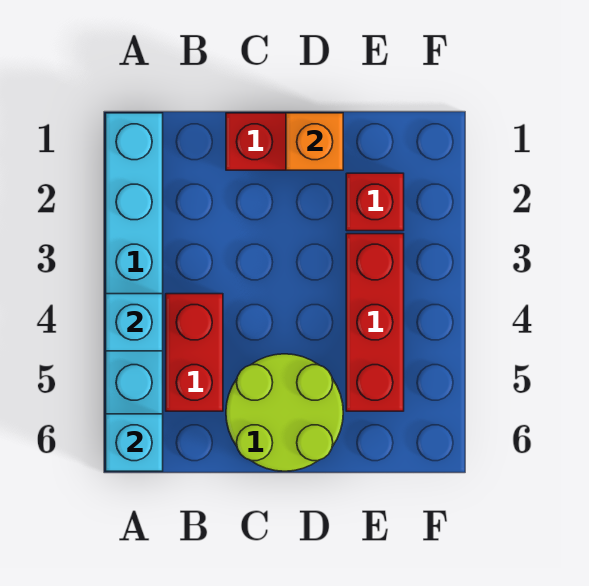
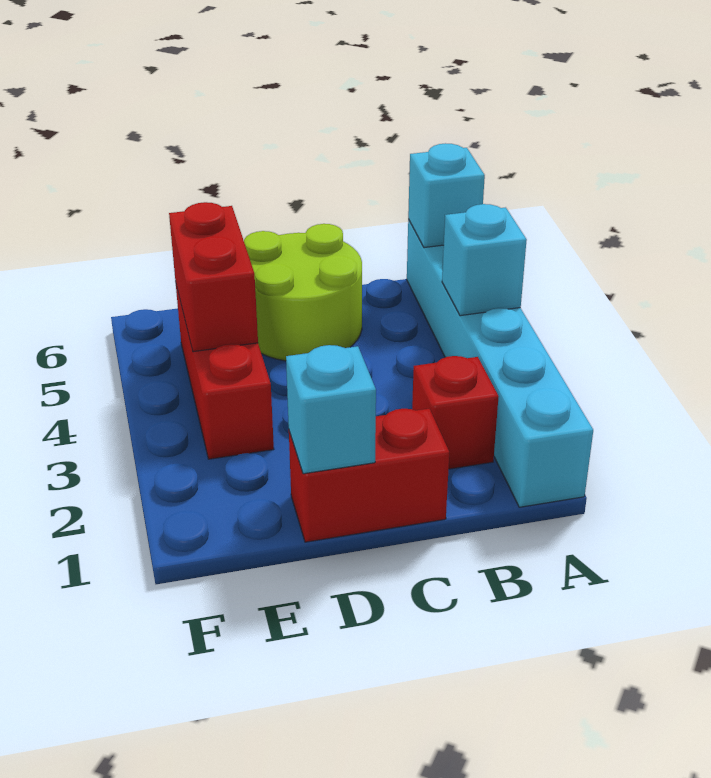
red 1x2 brick [166,294,223,411] -> red 1x2 brick moved to [169,202,258,352]
orange 1x1 brick [286,113,343,170] -> cyan 1x1 brick [286,345,376,474]
red 1x1 brick [346,173,404,231] -> red 1x1 brick moved to [412,356,499,469]

